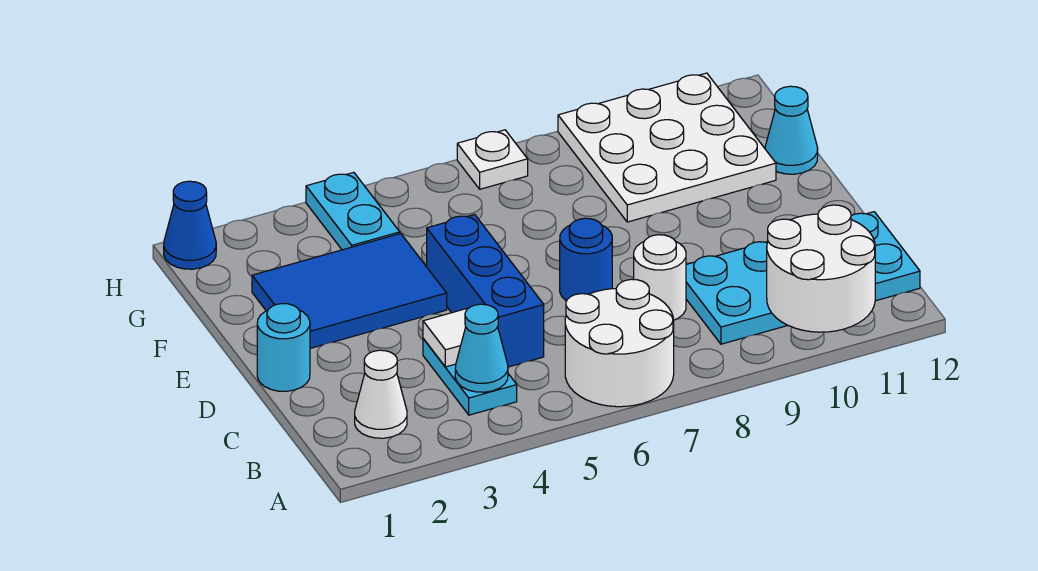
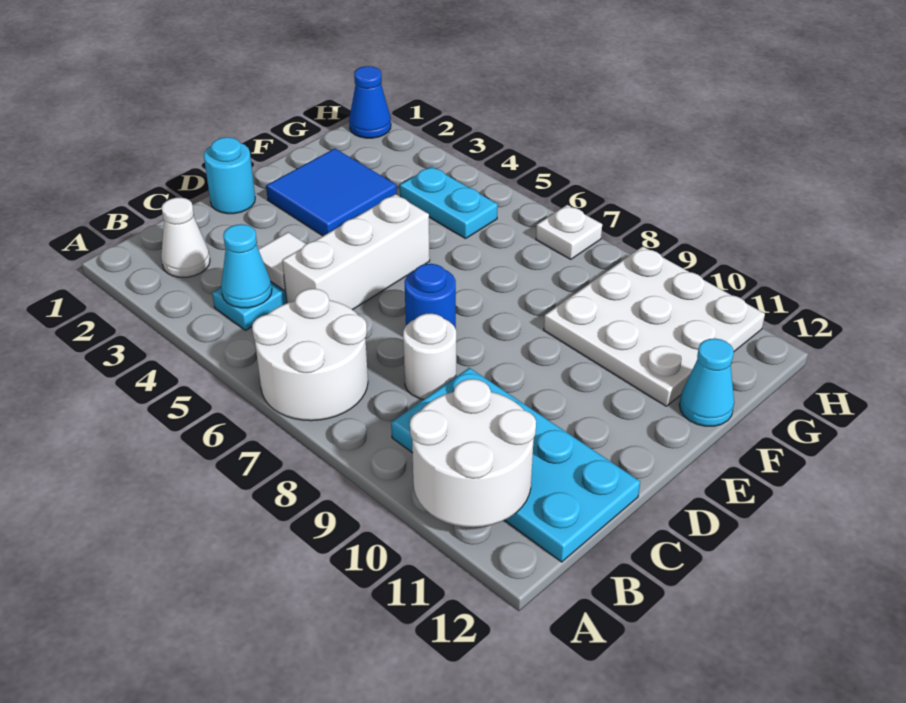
blue 1x3 brick [427,215,544,367] -> white 1x3 brick [282,194,430,310]
blue 2x3 tile [252,233,447,348] -> blue 2x2 tile [266,149,397,236]
cyan 1x2 plate [306,172,400,250] -> cyan 1x2 plate turned to [400,167,498,239]

